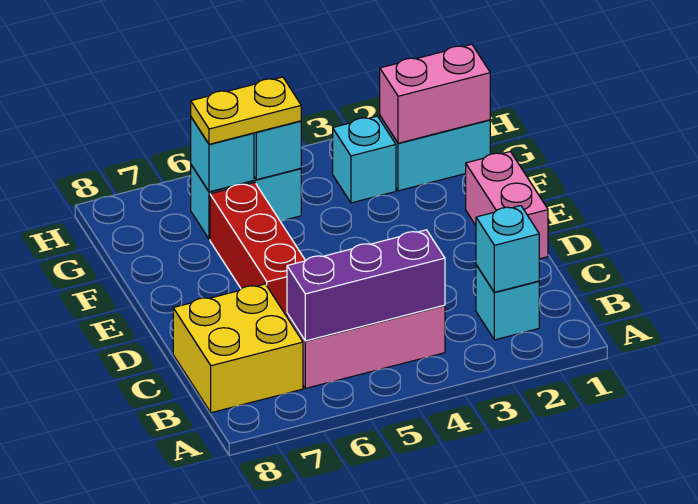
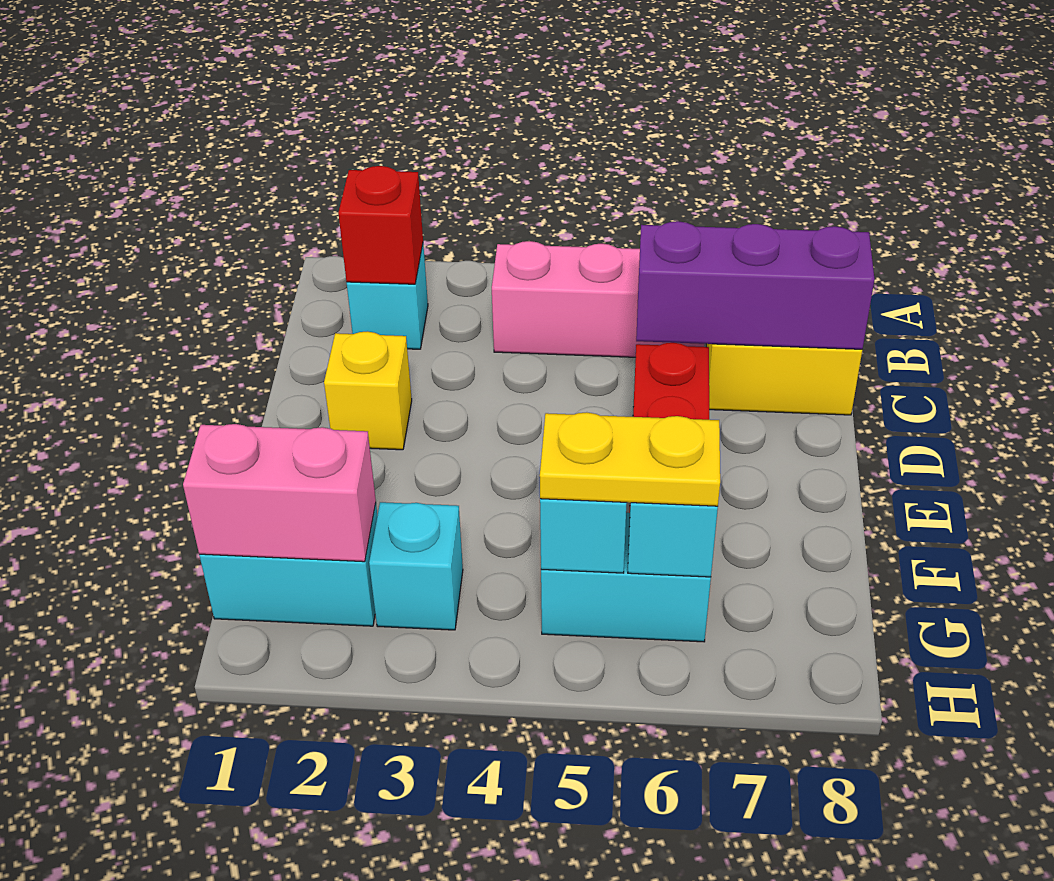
cyan 1x1 brick [476,206,539,292] -> red 1x1 brick [338,166,423,284]
purple 1x3 brick [287,230,445,341] -> purple 1x3 brick moved to [636,221,875,349]
pink 1x2 brick [466,152,548,259] -> none
none -> yellow 1x1 brick [324,331,412,450]

